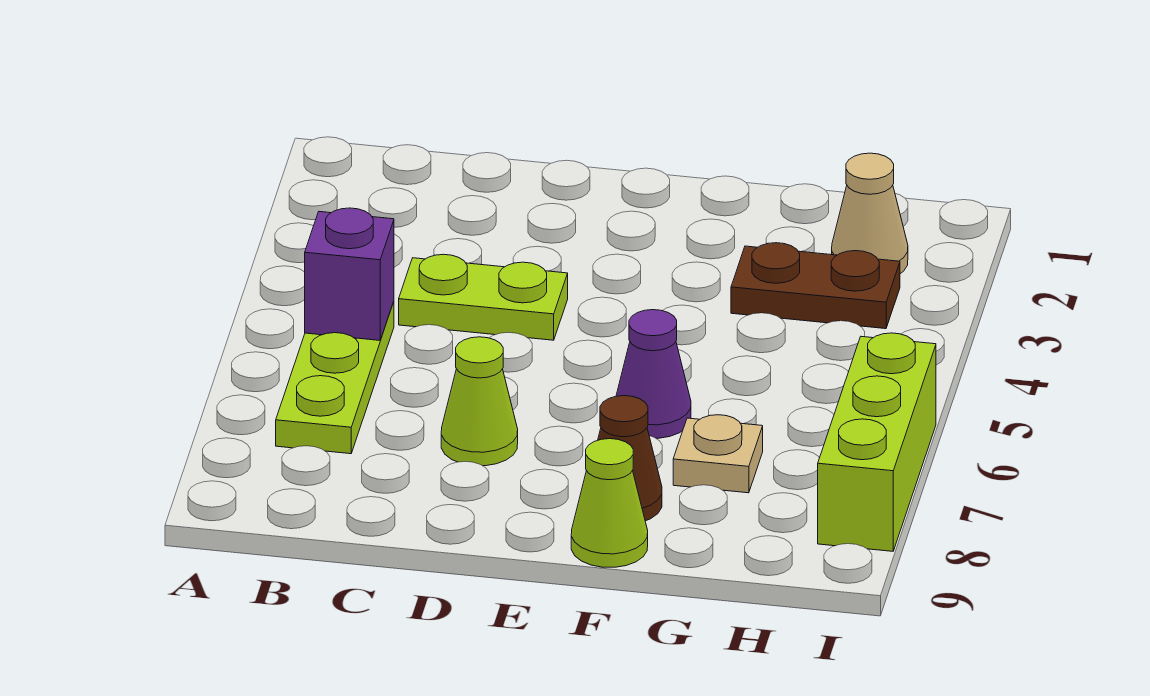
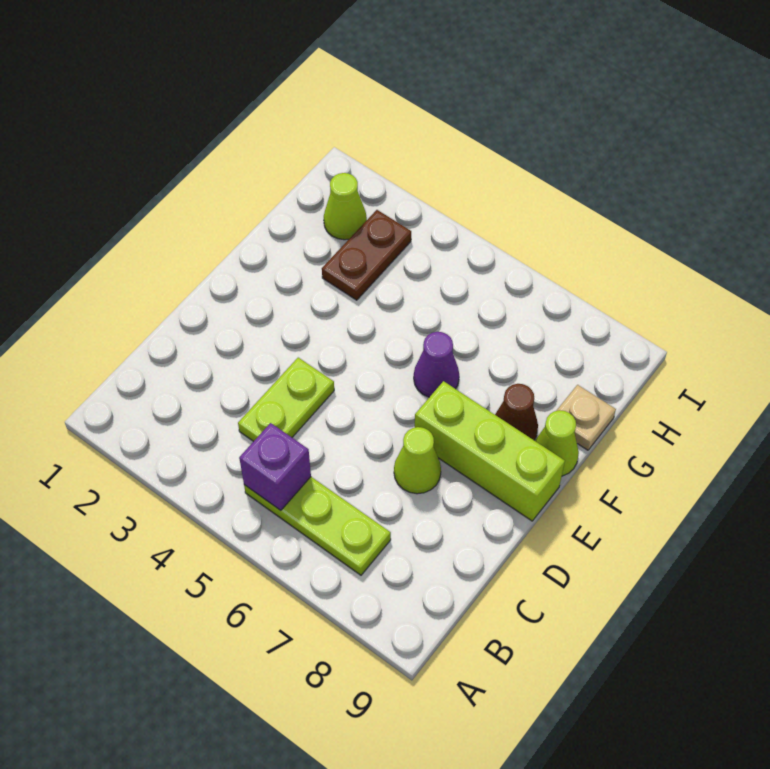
tan 1x1 plate [673,415,763,493] -> tan 1x1 plate moved to [556,385,616,450]
tan 1x1 cone [832,153,908,274] -> lime 1x1 cone [324,173,367,240]
lime 1x3 brick [818,333,936,551] -> lime 1x3 brick moved to [415,381,565,521]

